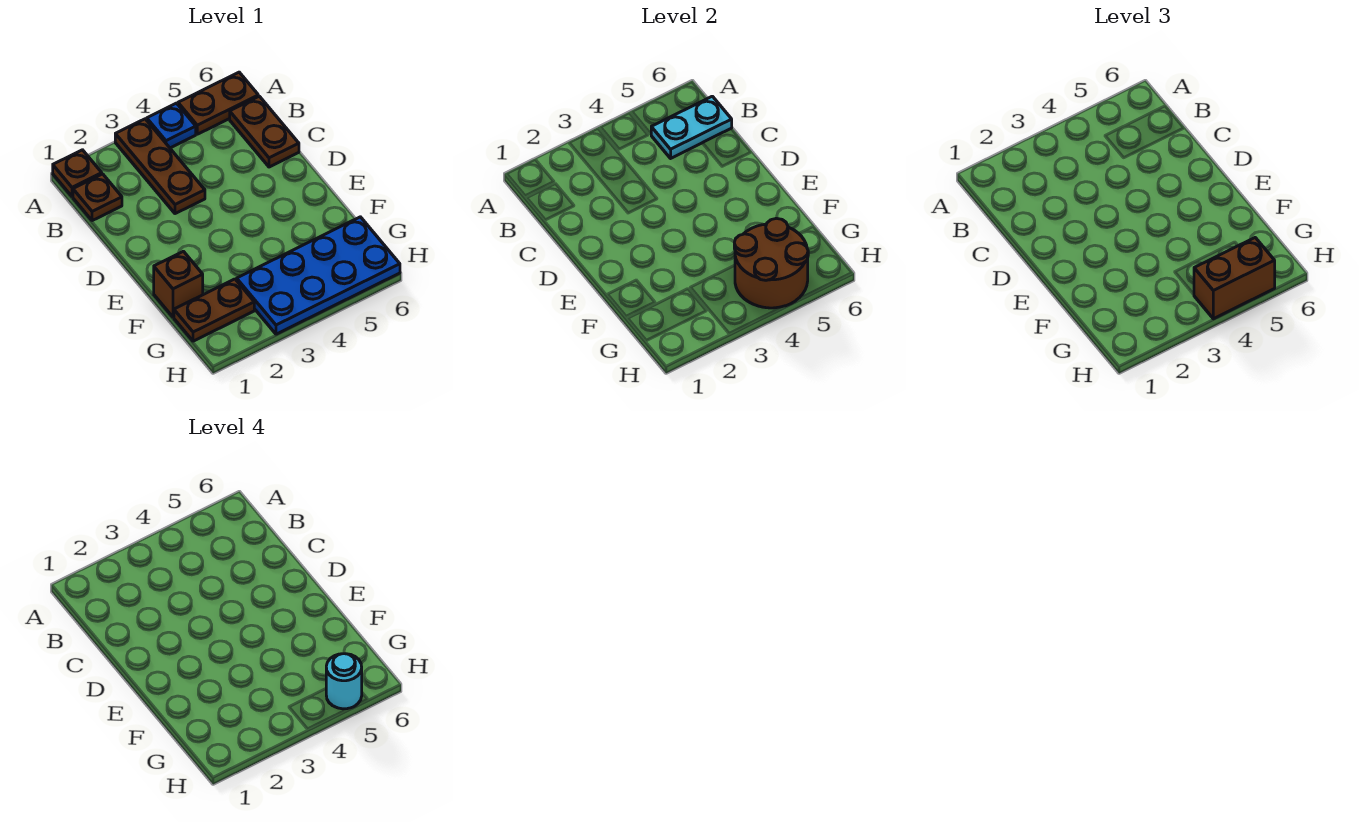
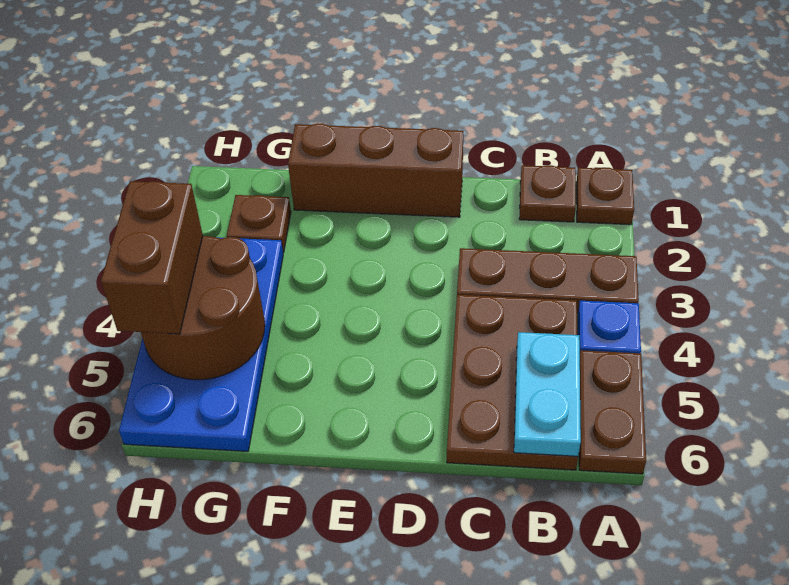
brown 1x2 plate [230,96,299,167] -> brown 2x3 plate [447,295,578,470]
brown 1x1 brick [154,251,203,317] -> brown 1x3 brick [288,124,463,217]
brown 1x2 plate [174,279,254,341] -> brown 1x1 plate [227,195,291,253]
cyan 1x1 round brick [326,654,362,709] -> none

